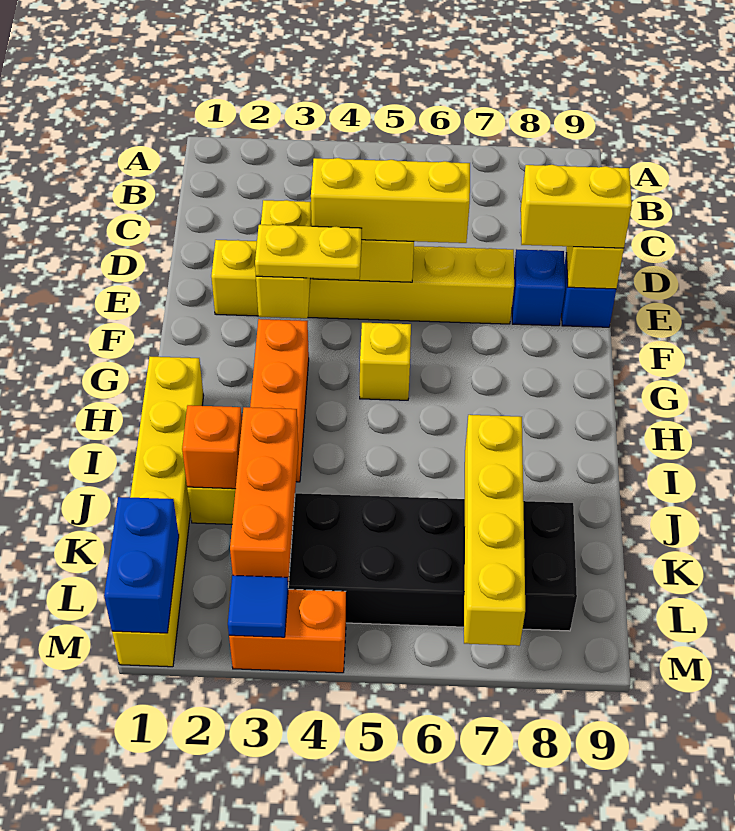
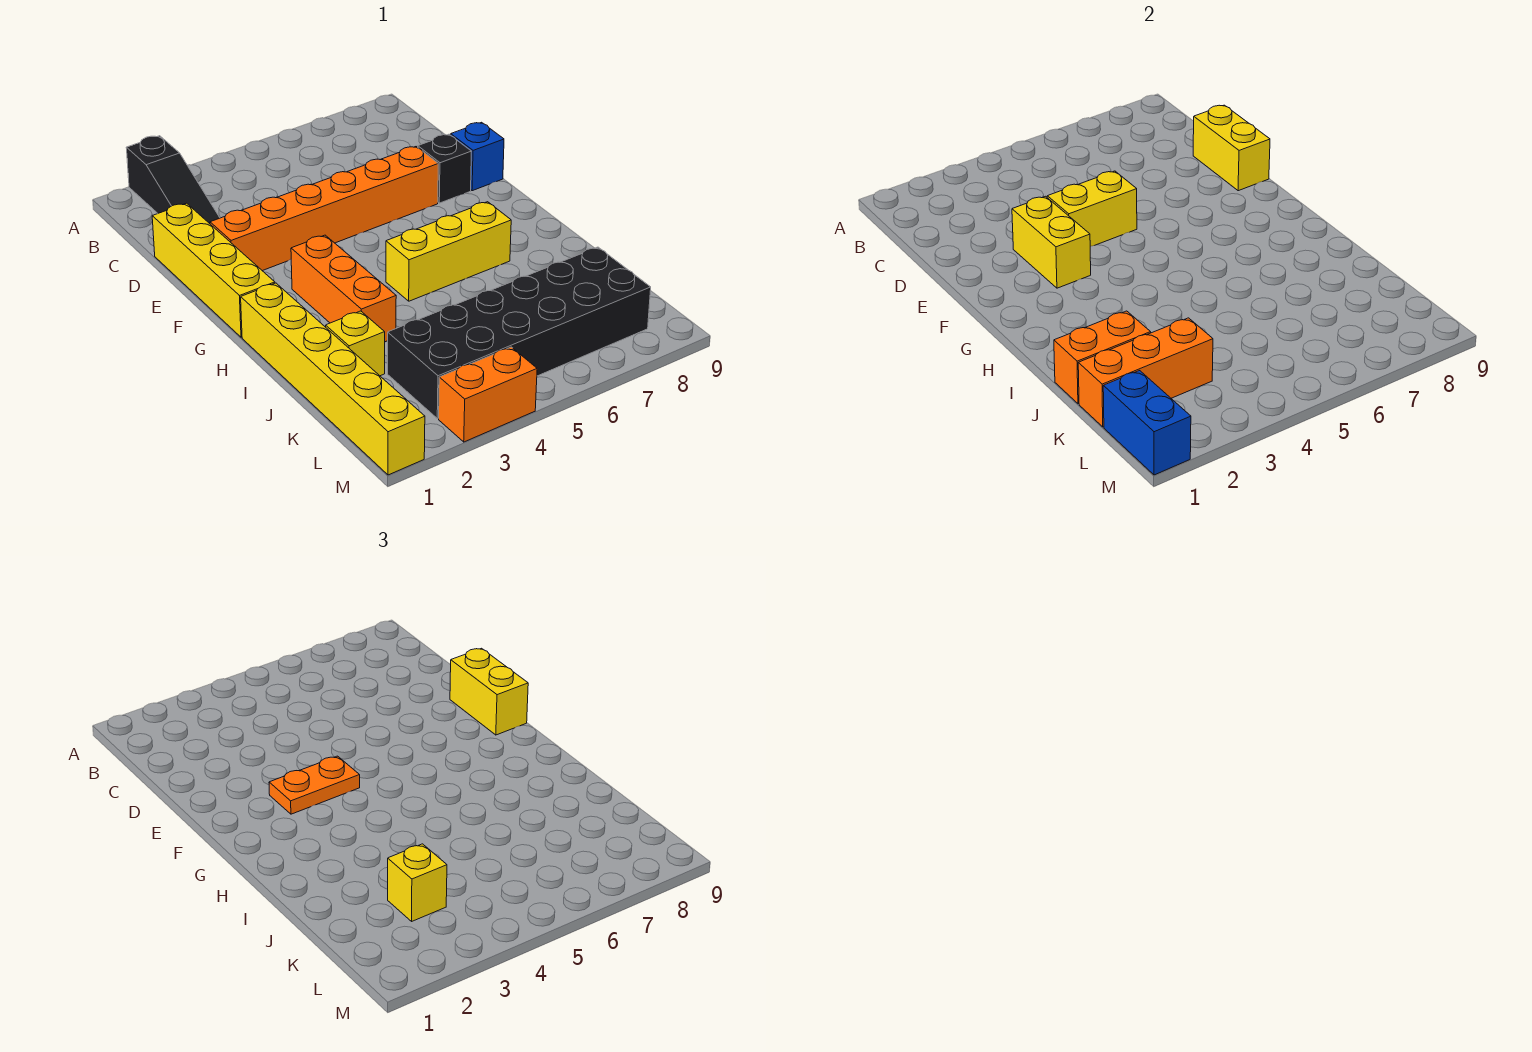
none -> black 1x3 slope [126,136,220,224]
yellow 1x6 brick [211,240,514,324] -> orange 1x6 brick [210,147,438,271]
yellow 1x3 brick [311,158,470,243] -> yellow 1x3 brick moved to [386,202,511,301]
blue 1x1 brick [512,249,565,326] -> black 1x1 brick [418,134,471,203]
yellow 1x2 brick [521,165,632,248] -> yellow 1x2 brick turned to [450,648,528,735]
yellow 1x2 plate [255,225,362,280] -> orange 1x2 plate [269,756,360,814]
yellow 1x1 brick [360,323,411,400] -> yellow 1x1 brick moved to [388,844,447,921]
orange 1x1 brick [182,405,242,489] -> orange 1x2 brick [1054,311,1151,404]
orange 1x3 brick [230,407,298,585] -> orange 1x3 brick turned to [1078,318,1213,427]
yellow 1x4 brick [464,415,525,646] -> yellow 1x4 brick moved to [152,203,275,337]
blue 1x1 tile [228,575,288,637] -> none

